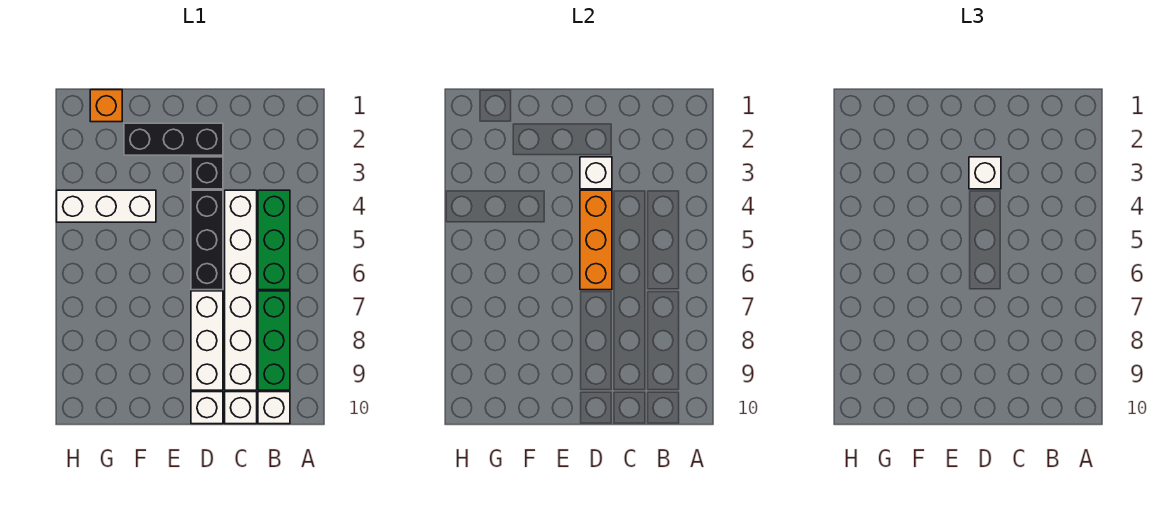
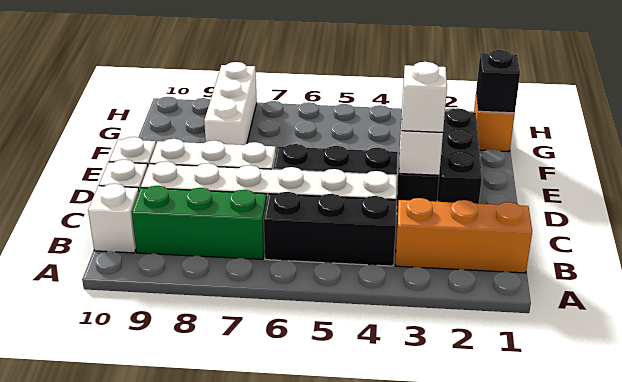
green 1x3 brick [258,190,290,290] -> black 1x3 brick [264,192,396,266]
orange 1x3 brick [580,190,612,290] -> orange 1x3 brick moved to [395,198,532,273]
white 1x3 brick [57,190,156,222] -> white 1x3 brick moved to [204,62,257,145]
none -> black 1x1 brick [476,50,520,113]

